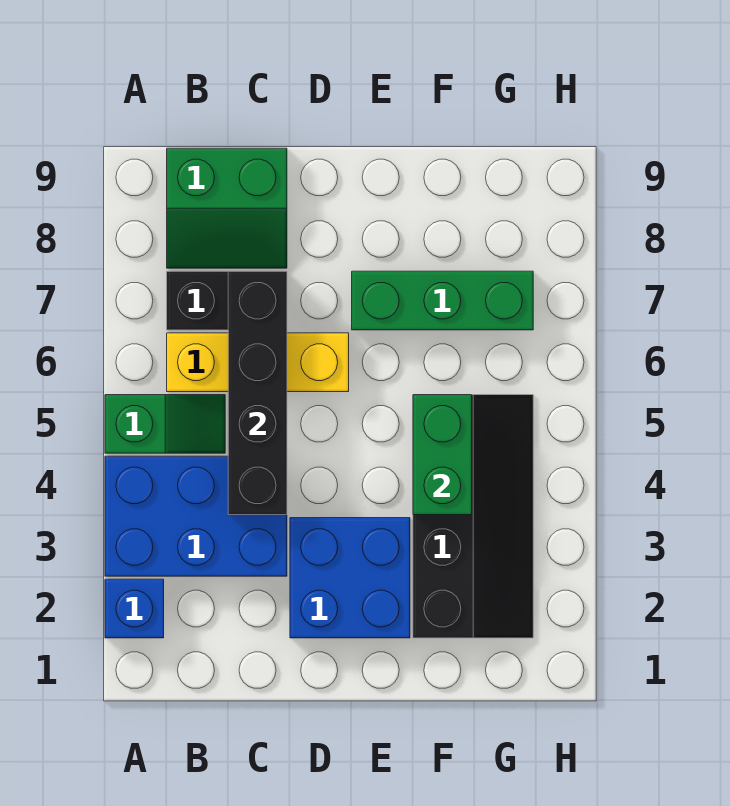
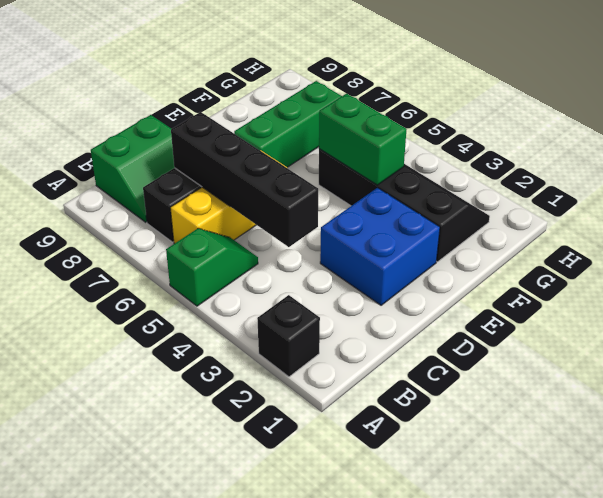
blue 1x1 brick [105,579,164,638] -> black 1x1 brick [257,295,320,377]
blue 2x3 brick [105,456,287,576] -> none

